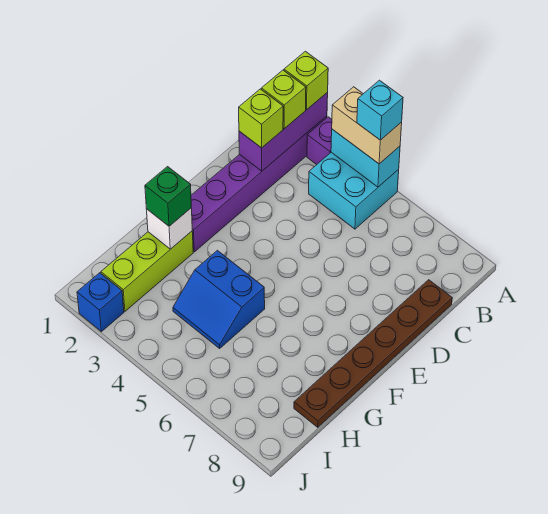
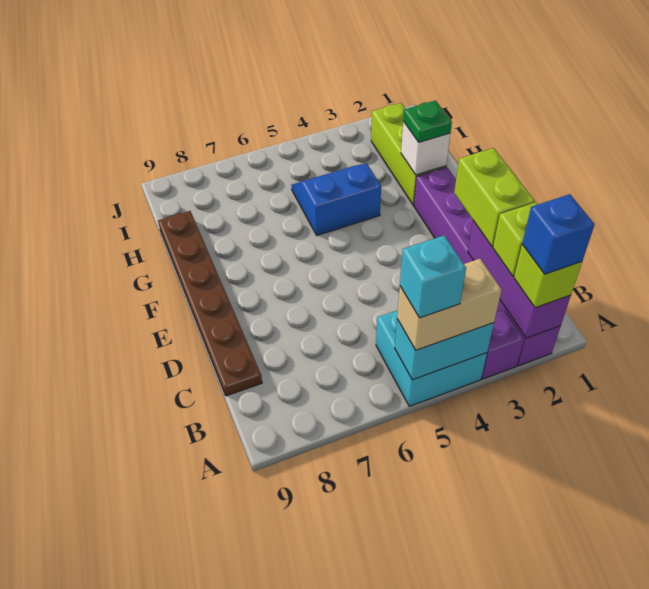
lime 1x1 brick [239,89,283,148] -> lime 1x2 brick [454,148,535,246]
green 1x1 brick [145,167,191,226] -> green 1x1 plate [403,101,452,142]
blue 1x1 brick [77,273,124,332] -> blue 1x1 brick moved to [522,194,595,274]

